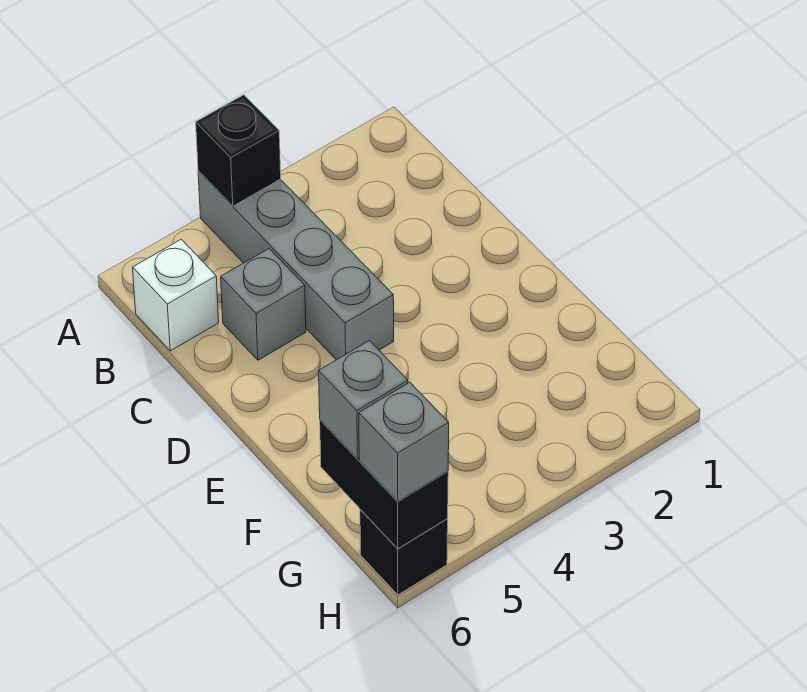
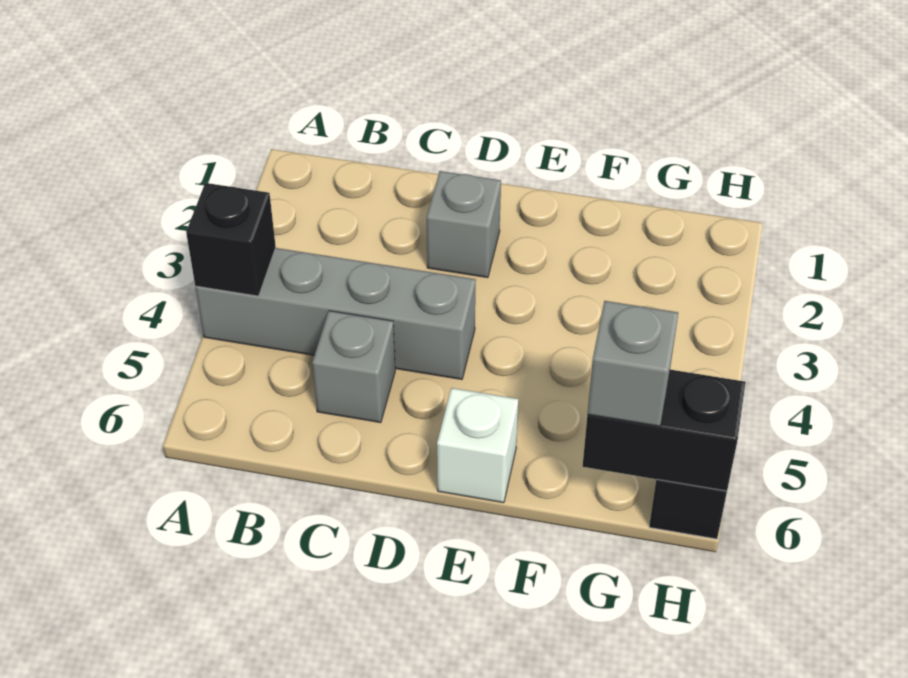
white 1x1 brick [133,239,219,351] -> white 1x1 brick moved to [437,388,518,503]
grey 1x1 brick [359,382,449,501] -> grey 1x1 brick moved to [427,171,501,278]

